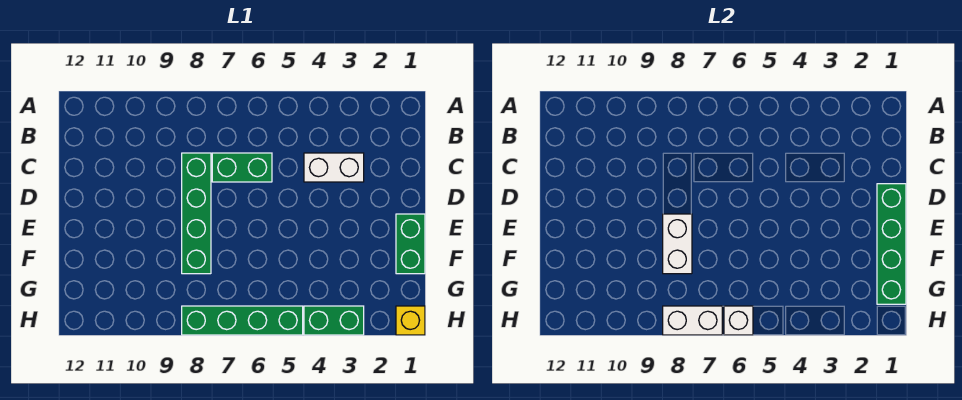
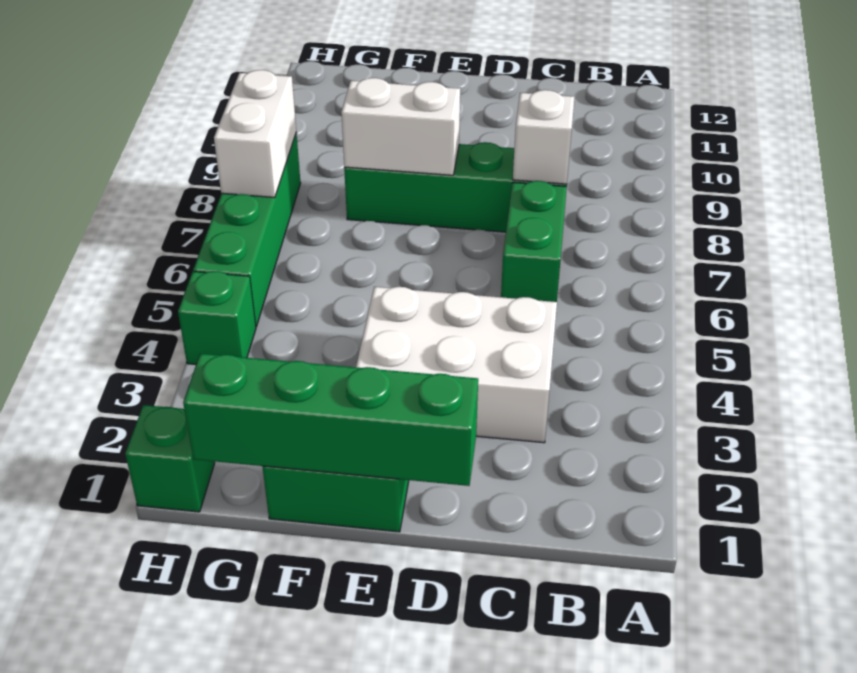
white 1x2 brick [304,153,364,182] -> white 2x3 brick [356,287,557,443]
yellow 1x1 brick [396,306,425,335] -> green 1x1 brick [125,405,215,512]
green 1x2 brick [304,306,364,335] -> green 1x1 brick [178,271,256,364]
white 1x1 brick [724,306,753,335] -> white 1x1 brick moved to [513,90,574,184]

